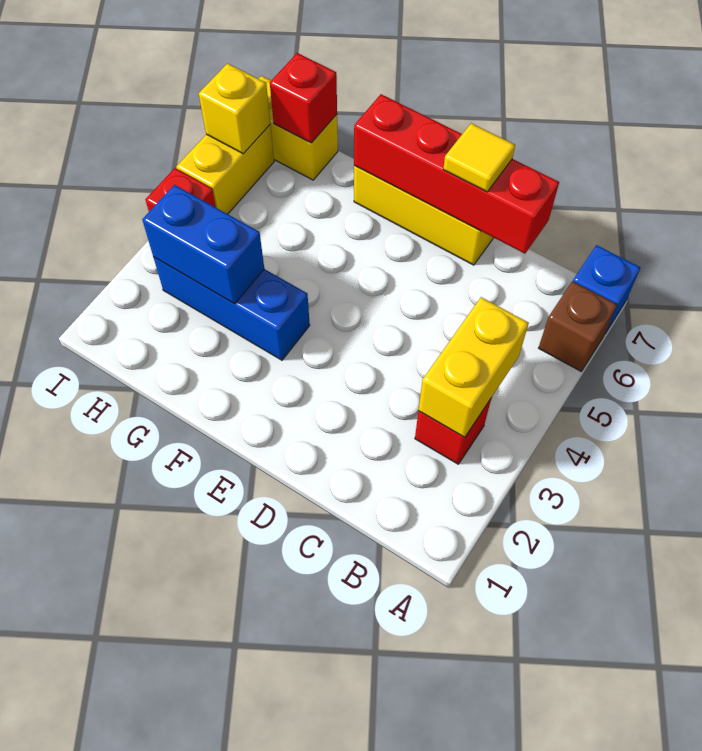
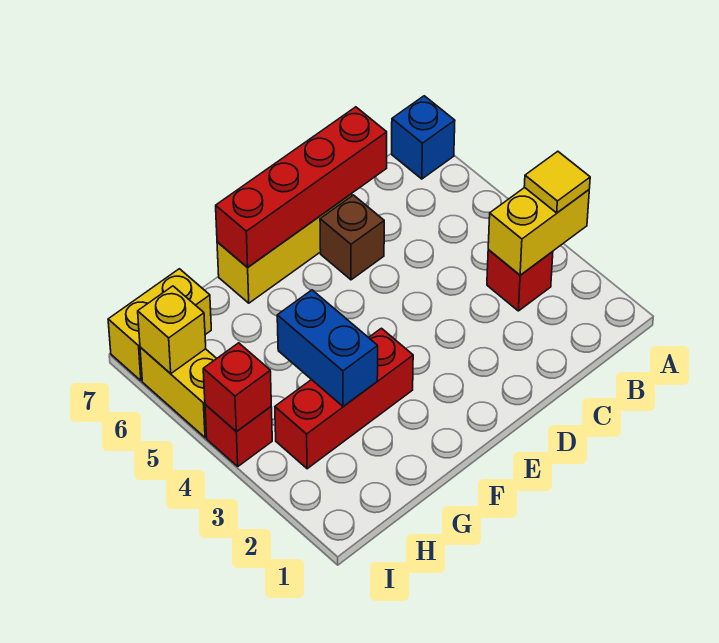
brown 1x1 brick [539,281,617,372] -> brown 1x1 brick moved to [320,195,384,280]
yellow 1x2 brick [419,297,529,437] -> yellow 1x2 brick turned to [488,188,589,275]
yellow 1x1 tile [443,123,515,192] -> yellow 1x1 tile moved to [524,151,590,213]
blue 1x3 brick [153,257,310,360] -> red 1x3 brick [275,328,413,469]
blue 1x2 brick [142,185,264,304] -> blue 1x2 brick turned to [277,290,378,407]
red 1x1 brick [270,53,337,143] -> red 1x1 brick moved to [203,343,271,432]

